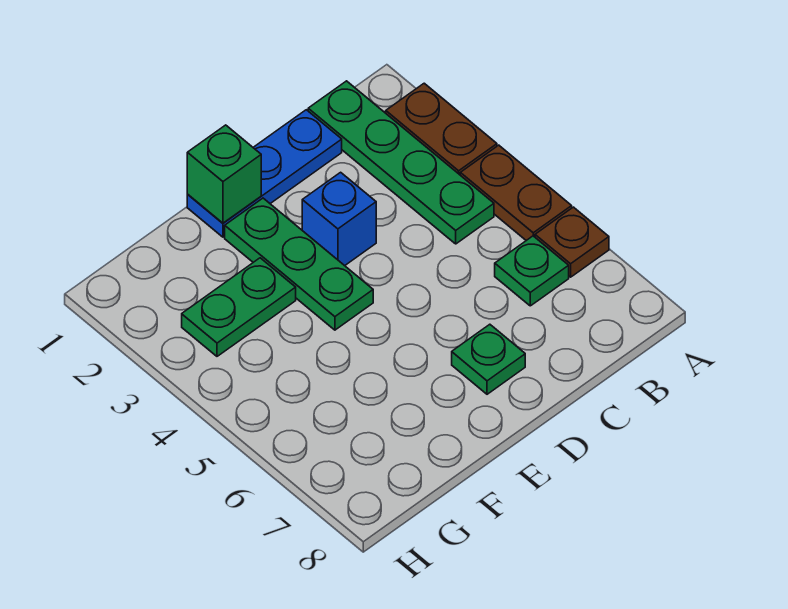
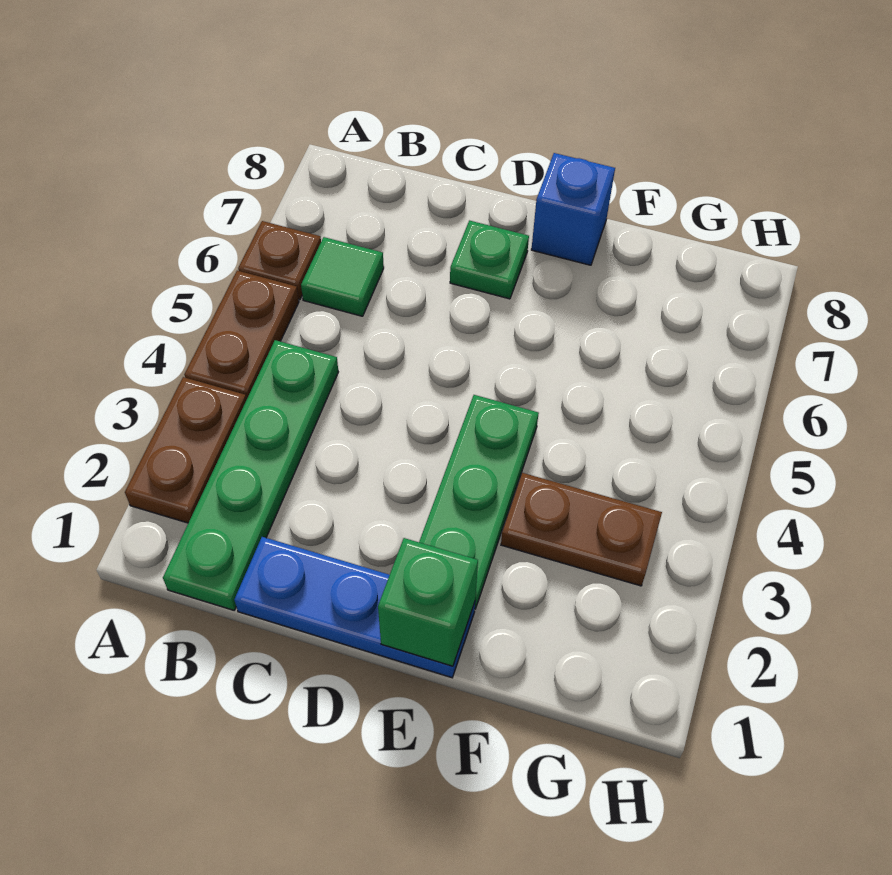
green 1x1 plate [495,236,569,306] -> green 1x1 tile [301,237,384,316]
blue 1x1 brick [302,172,376,266] -> blue 1x1 brick moved to [531,153,615,265]
green 1x2 plate [182,258,296,356] -> brown 1x2 plate [501,473,662,586]

